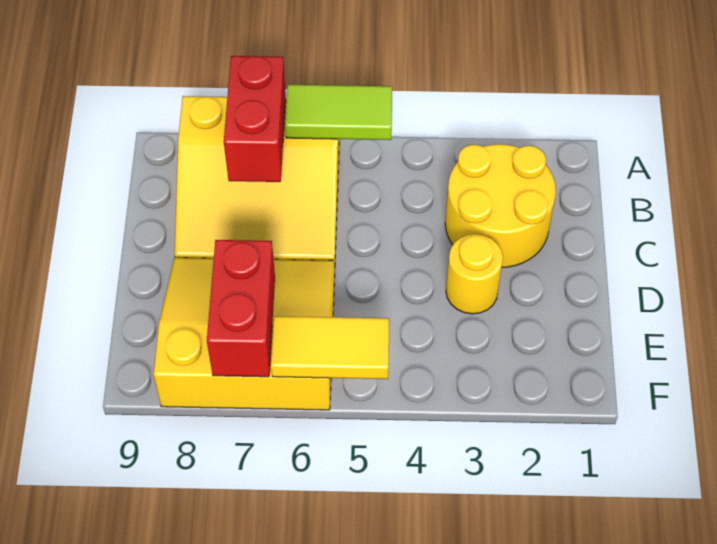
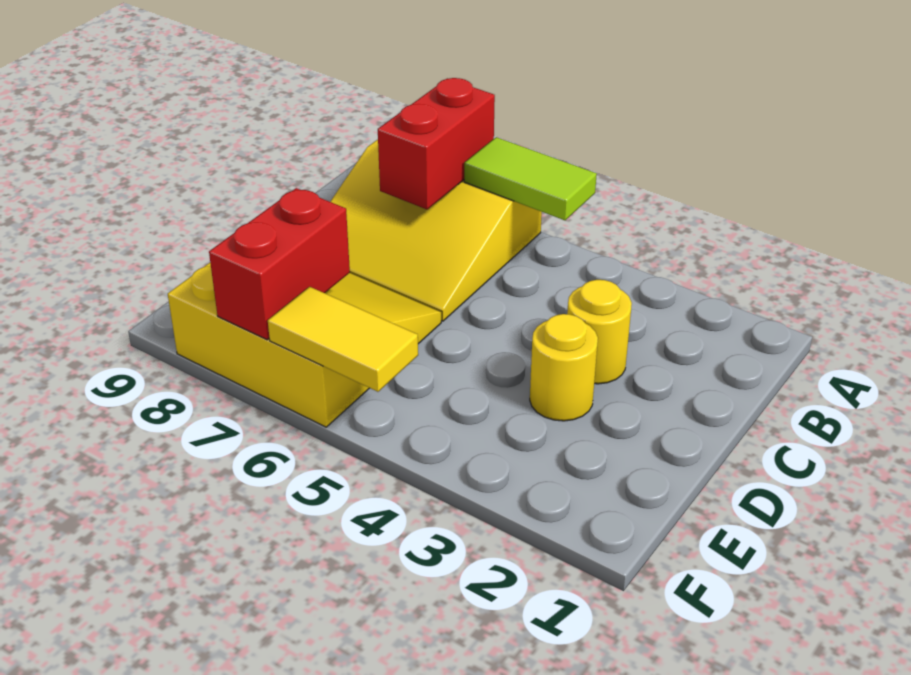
yellow 2x2 round brick [445,144,556,268] -> yellow 1x1 round brick [567,280,632,384]

